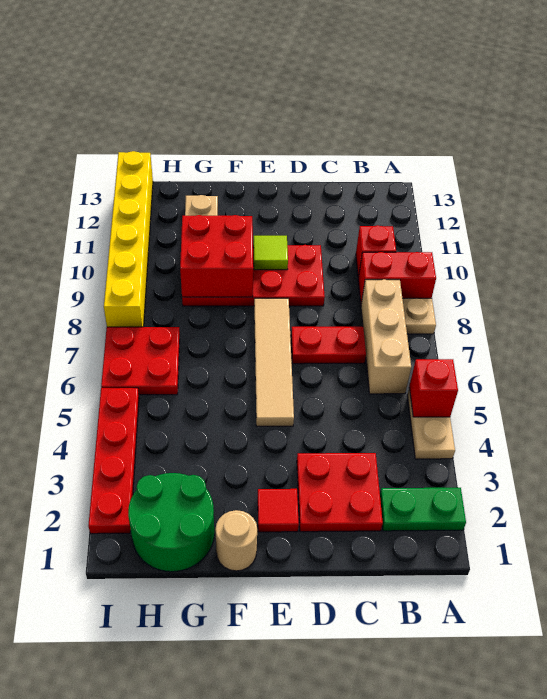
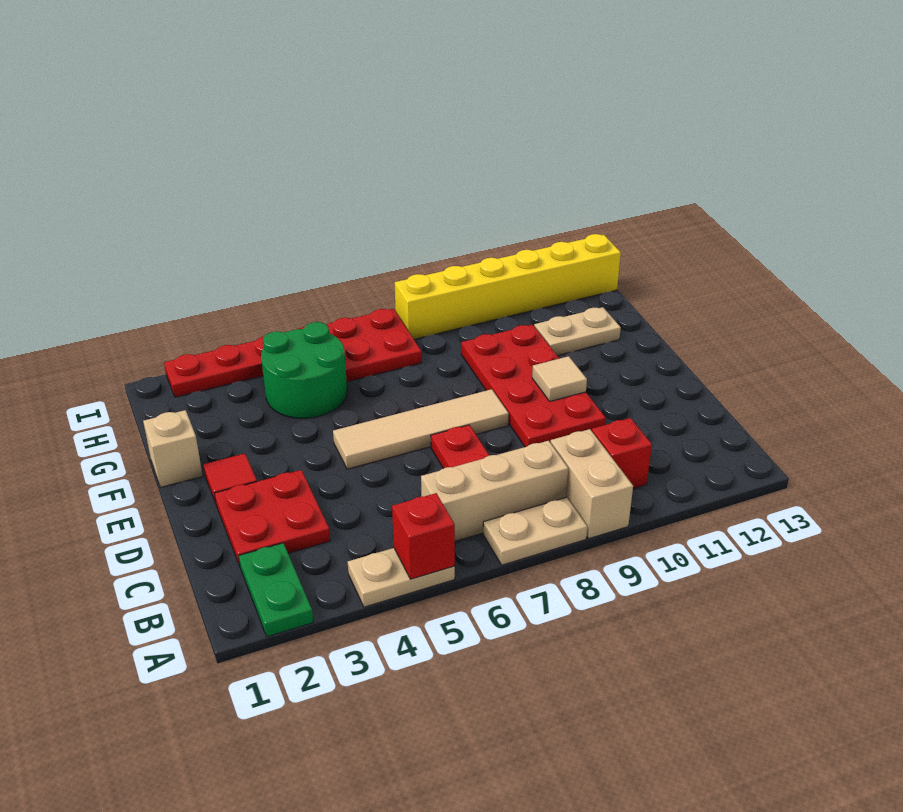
tan 1x1 plate [403,298,436,334] -> tan 1x2 plate [483,497,587,565]
red 1x2 brick [358,252,436,303] -> tan 1x2 brick [551,429,633,539]
lime 1x1 tile [253,236,288,270] -> tan 1x1 tile [532,356,587,401]
tan 1x1 round brick [215,510,257,571] -> tan 1x1 brick [143,410,203,487]
red 2x2 brick [180,215,253,297] -> none
green 2x2 round brick [128,473,214,572] -> green 2x2 round brick moved to [261,322,347,418]

